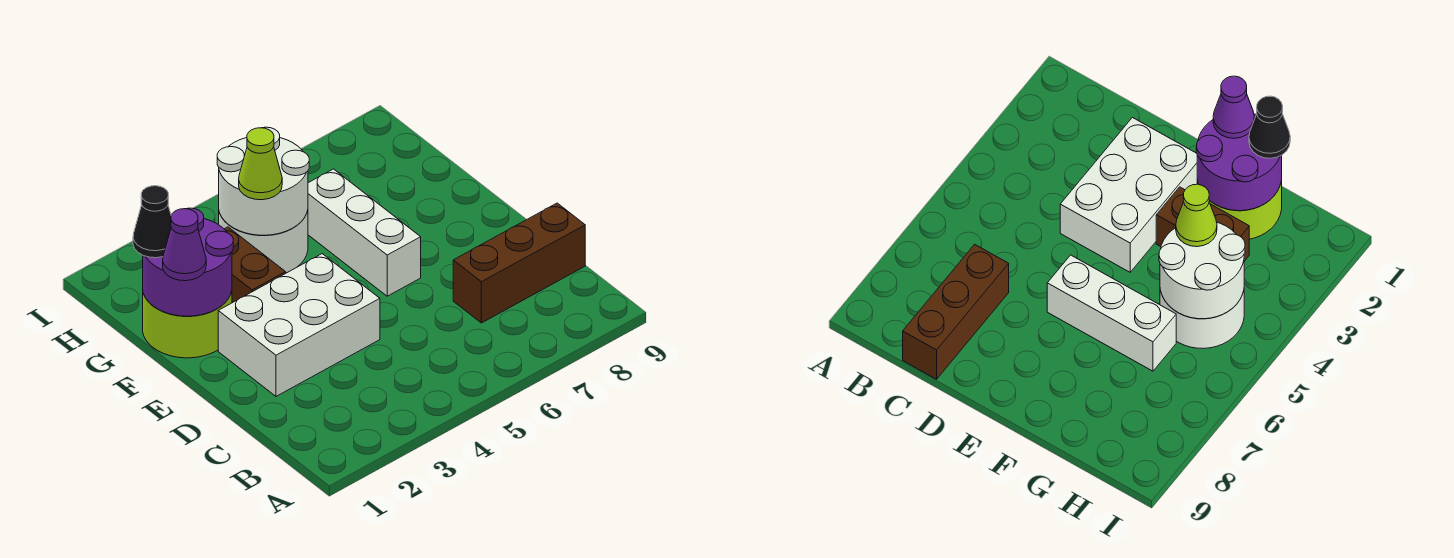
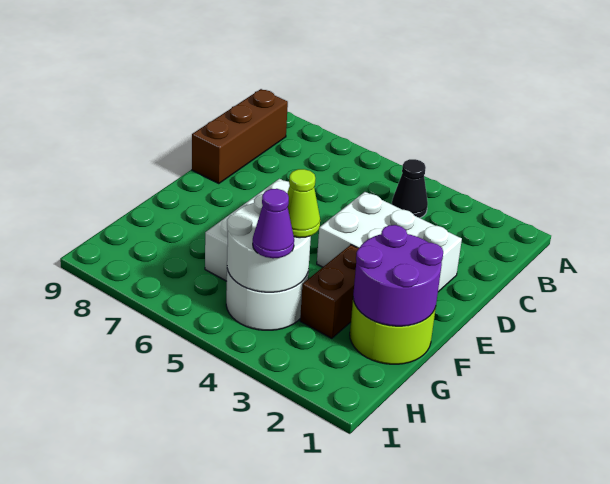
brown 1x3 brick [453,203,585,323] -> brown 1x3 brick turned to [192,89,288,184]
purple 1x1 cone [163,209,206,281] -> purple 1x1 cone moved to [253,189,294,258]
black 1x1 cone [133,186,171,258] -> black 1x1 cone moved to [392,159,428,218]

